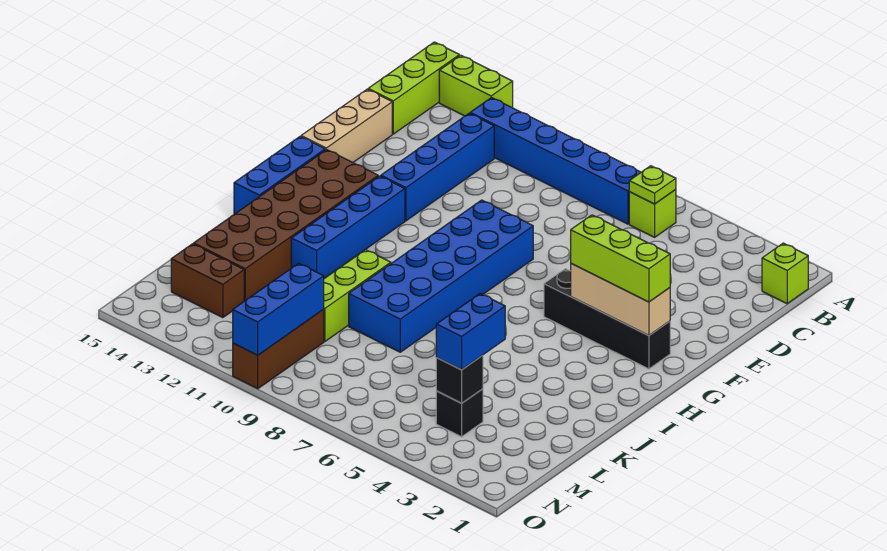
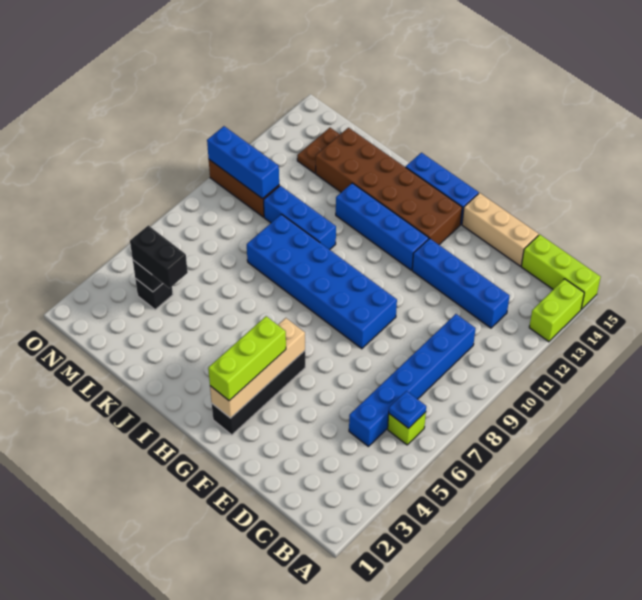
lime 1x1 brick [762,243,808,304] -> none
lime 1x1 plate [629,166,676,204] -> blue 1x1 plate [389,391,426,428]
blue 1x6 brick [470,97,641,224] -> blue 1x6 brick moved to [349,314,476,446]
tan 1x3 brick [571,264,670,336] -> tan 1x4 brick [210,318,305,418]
lime 1x3 brick [323,250,391,342] -> blue 1x3 brick [264,186,336,250]
blue 1x2 brick [436,294,505,370] -> black 1x2 brick [130,225,188,288]
brown 1x2 brick [171,244,244,318] -> brown 1x2 plate [297,128,340,173]

